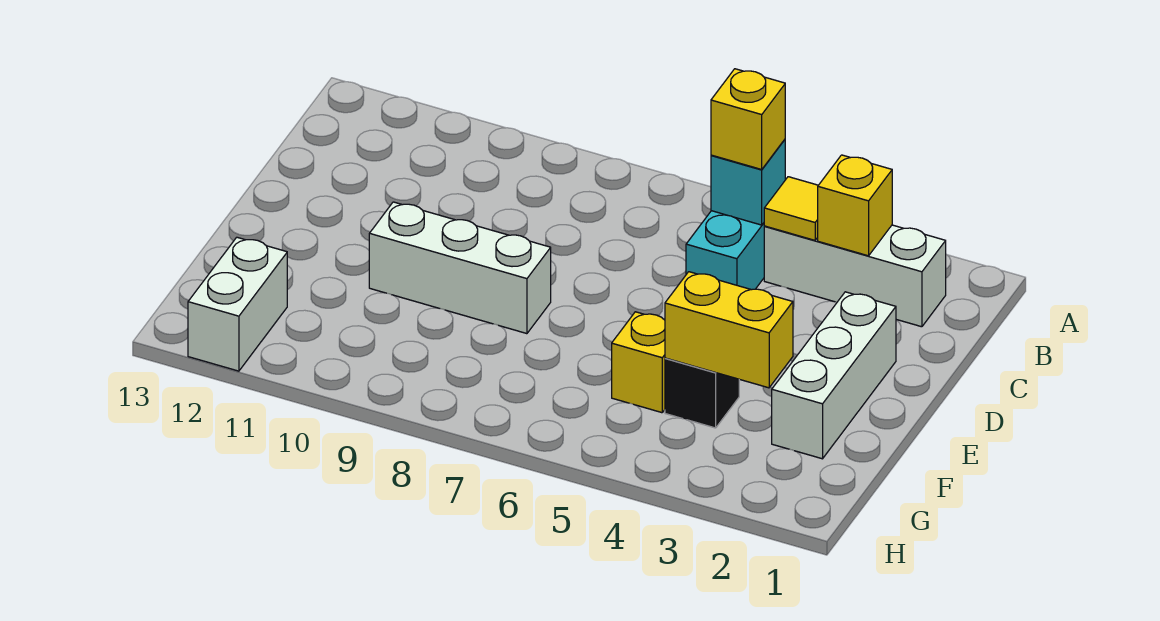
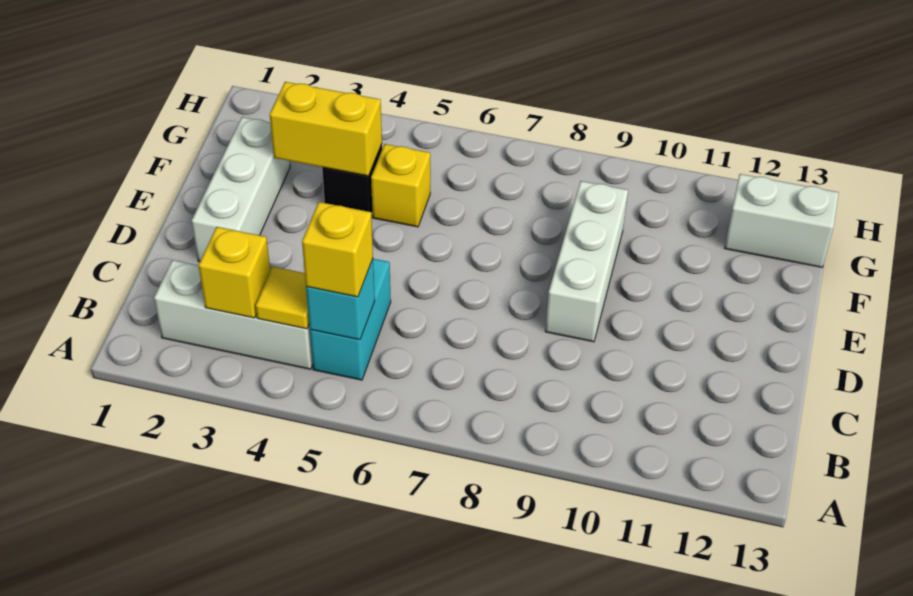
white 1x3 brick [369,202,551,334] -> white 1x3 brick turned to [545,181,628,342]
white 1x2 brick [188,237,287,371] -> white 1x2 brick turned to [725,174,839,267]

